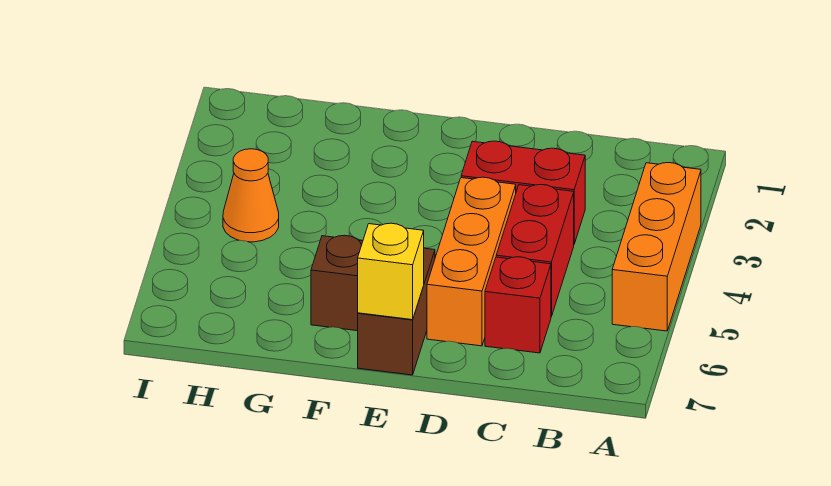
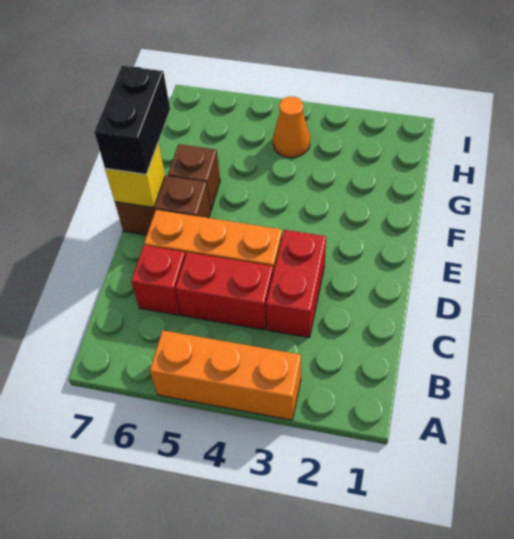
none -> black 1x2 brick [94,66,170,174]

